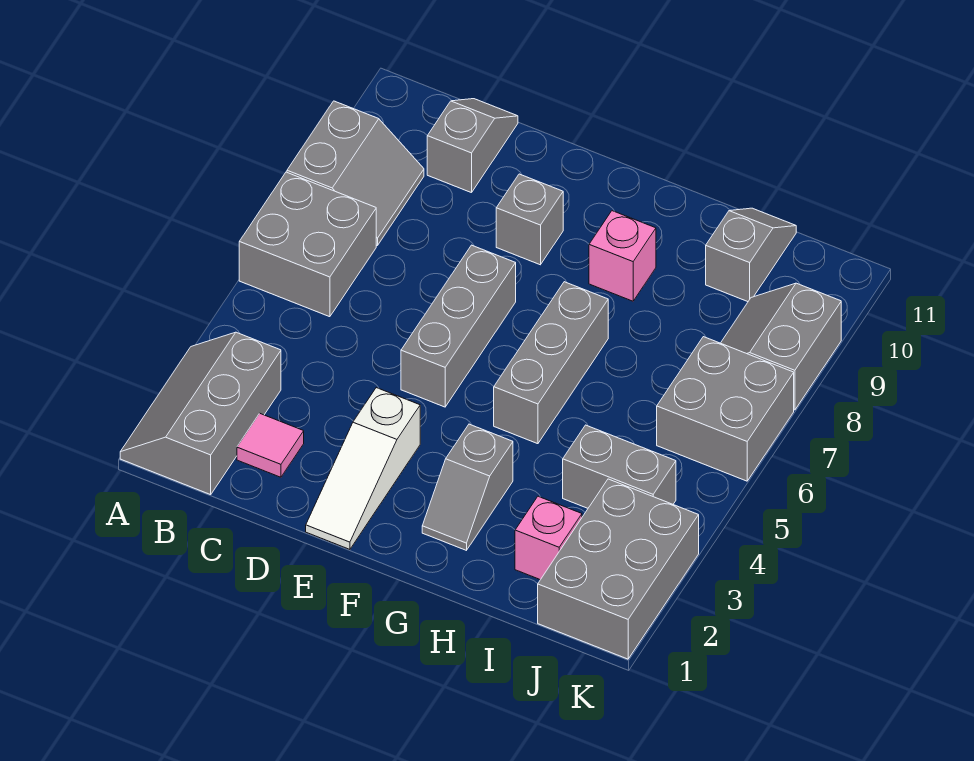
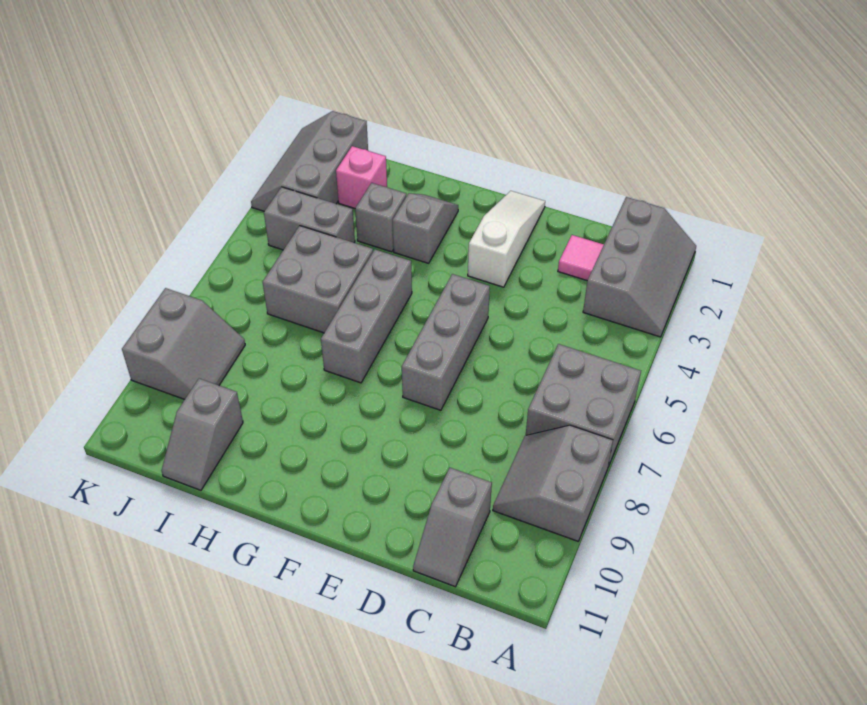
grey 1x1 brick [496,174,563,265] -> grey 1x1 brick moved to [355,183,406,252]
pink 1x1 brick [589,211,656,301] -> none
grey 2x3 brick [538,479,699,659] -> grey 2x3 slope [251,111,368,211]
grey 2x2 brick [657,337,794,481] -> grey 2x2 brick moved to [263,226,373,333]

